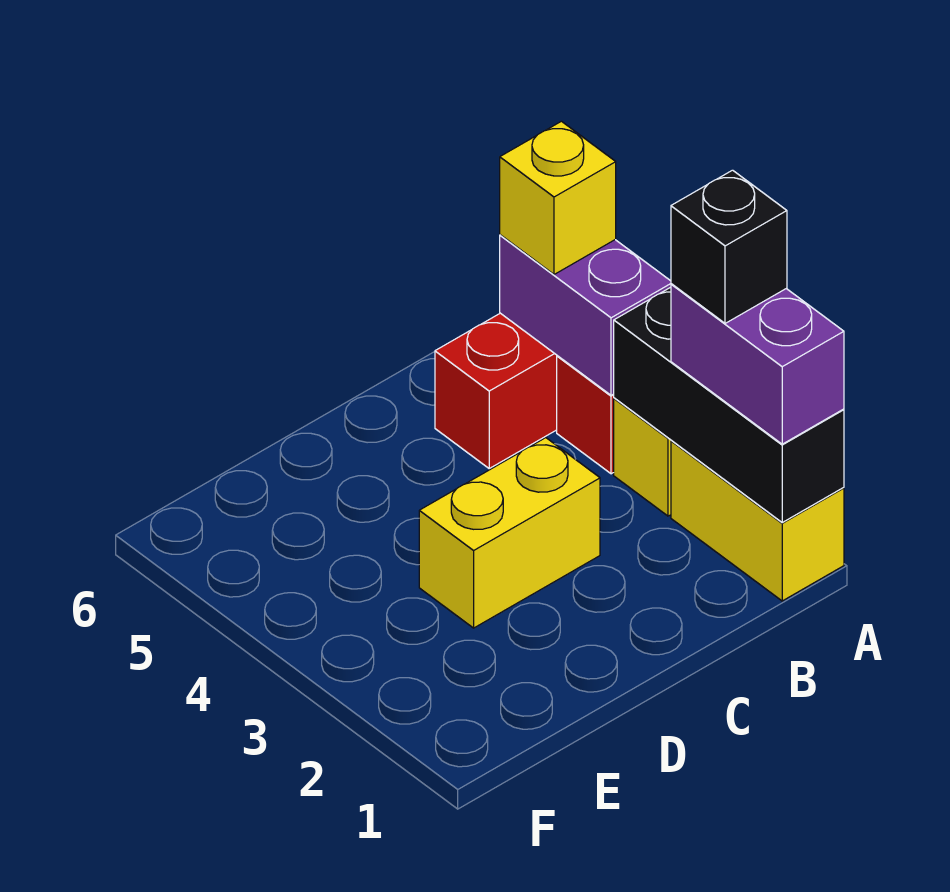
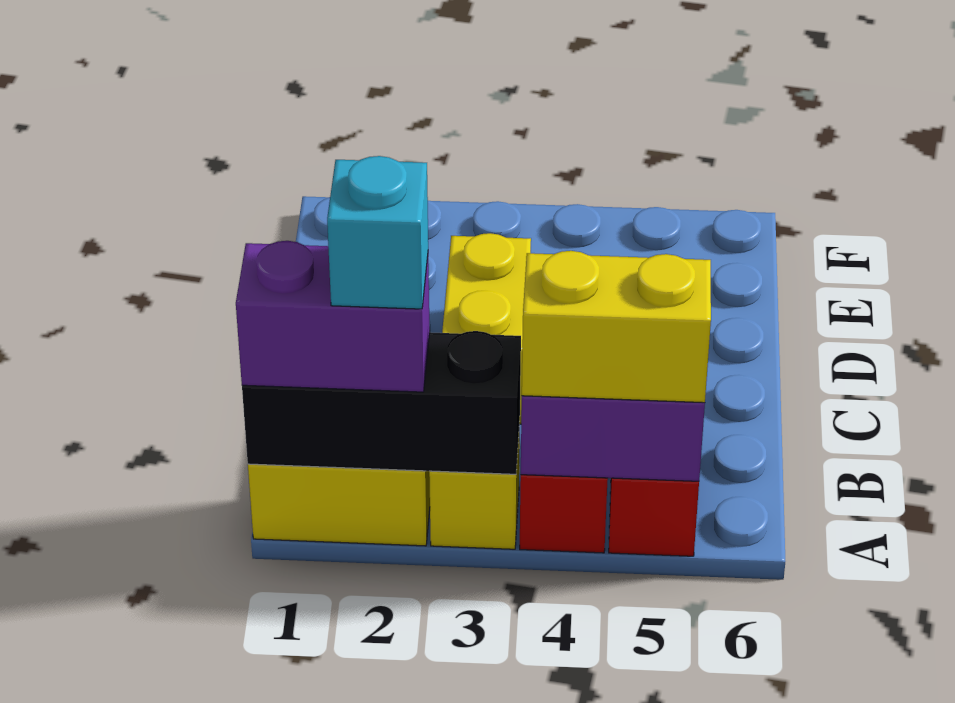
black 1x1 brick [671,170,787,323] -> cyan 1x1 brick [327,156,428,309]
yellow 1x1 brick [500,121,616,274] -> yellow 1x2 brick [522,251,711,403]

